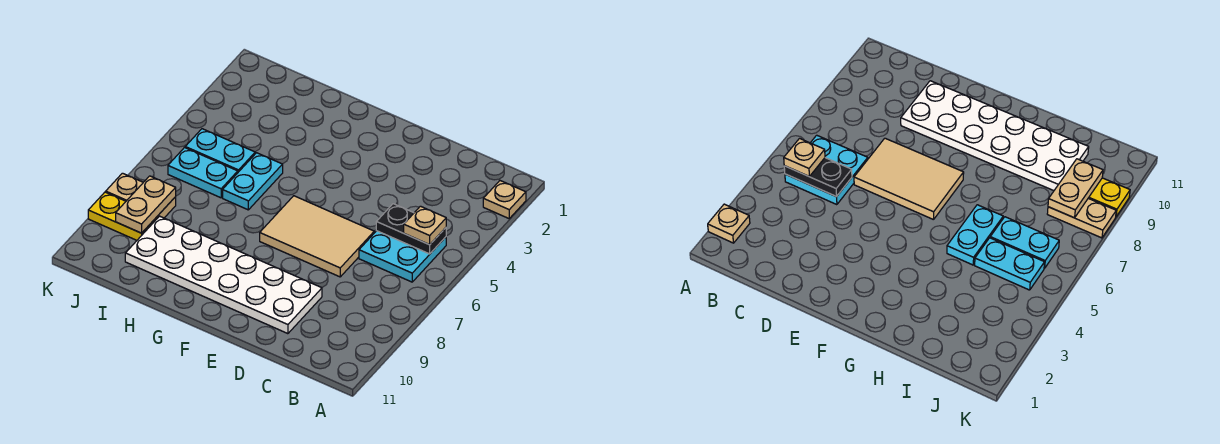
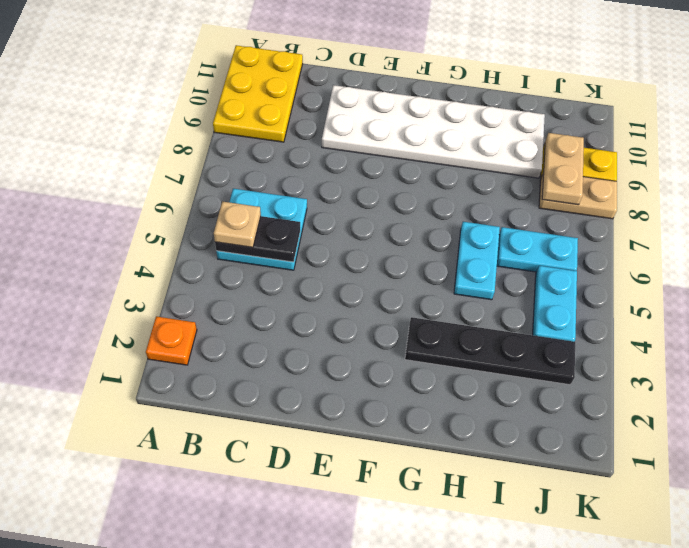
tan 1x1 plate [483,181,526,218] -> orange 1x1 plate [146,316,197,365]
none -> yellow 2x3 plate [213,45,303,142]
tan 2x3 tile [260,196,374,277] -> none
none -> black 1x4 plate [405,317,575,385]
cyan 1x2 plate [185,129,255,172] -> cyan 1x2 plate turned to [533,266,577,342]

